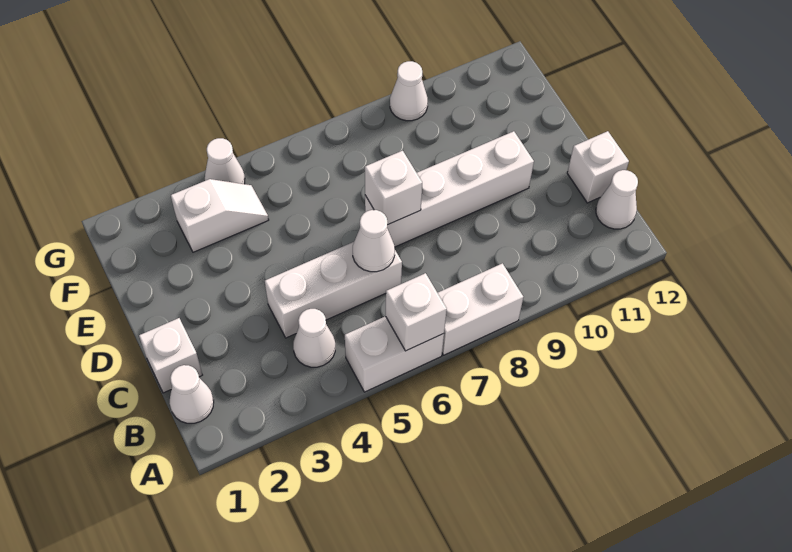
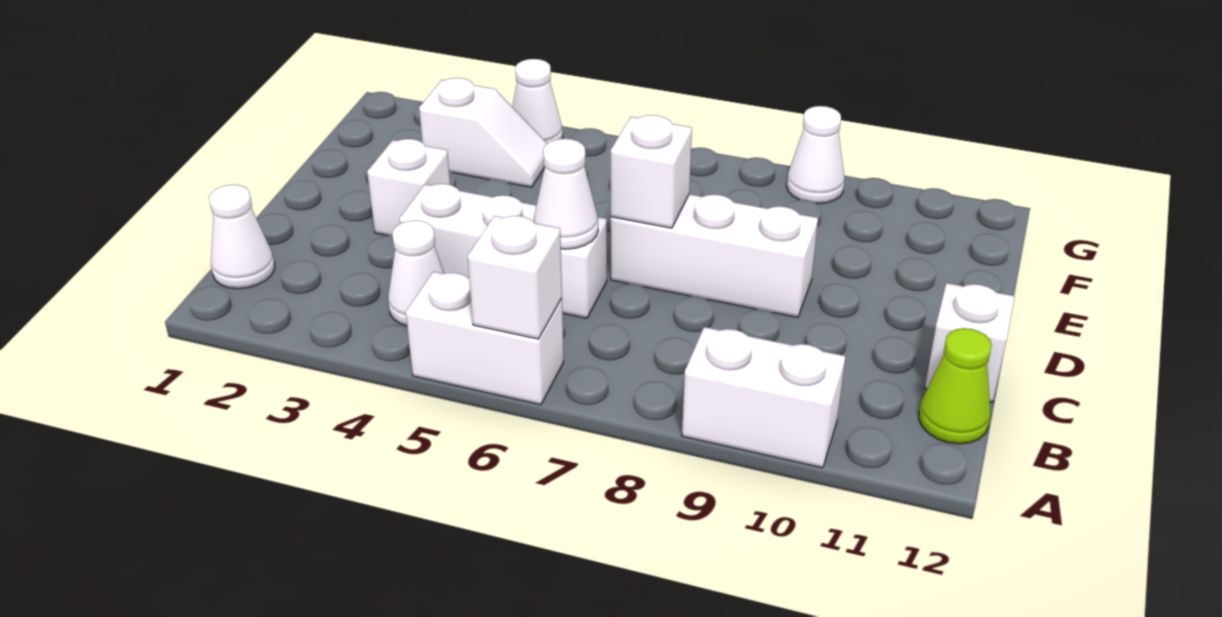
white 1x2 brick [438,263,523,355] -> white 1x2 brick moved to [682,327,846,468]
white 1x1 cone [596,170,638,229] -> lime 1x1 cone [919,328,992,444]
white 1x1 brick [139,318,202,393] -> white 1x1 brick moved to [367,139,450,236]
white 1x4 brick [365,131,534,247] -> white 1x3 brick [611,194,818,317]

